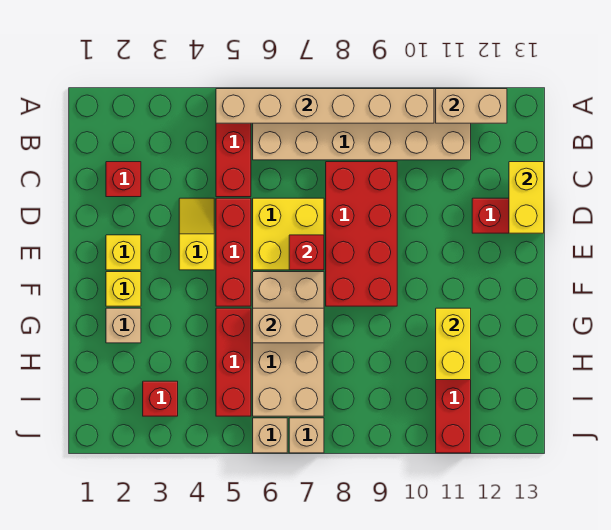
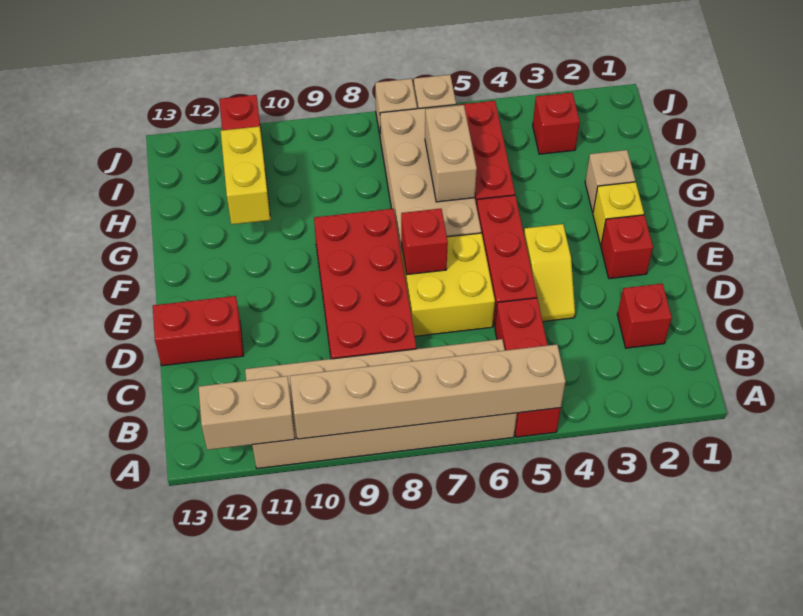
yellow 1x2 brick [509,162,544,233] -> none
yellow 1x1 brick [106,235,141,270] -> red 1x1 brick [601,215,653,279]
tan 1x2 brick [253,308,324,343] -> tan 1x2 brick turned to [425,105,477,202]

